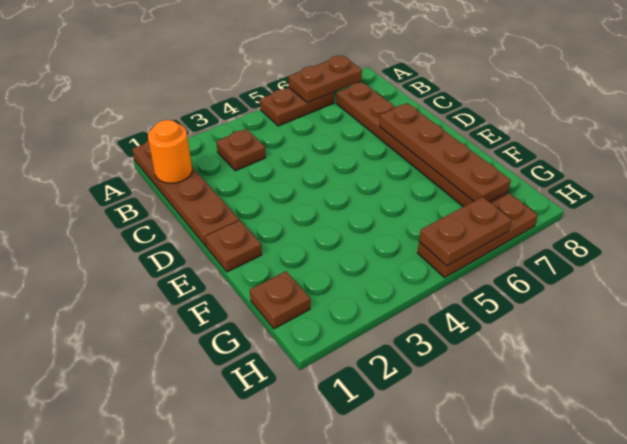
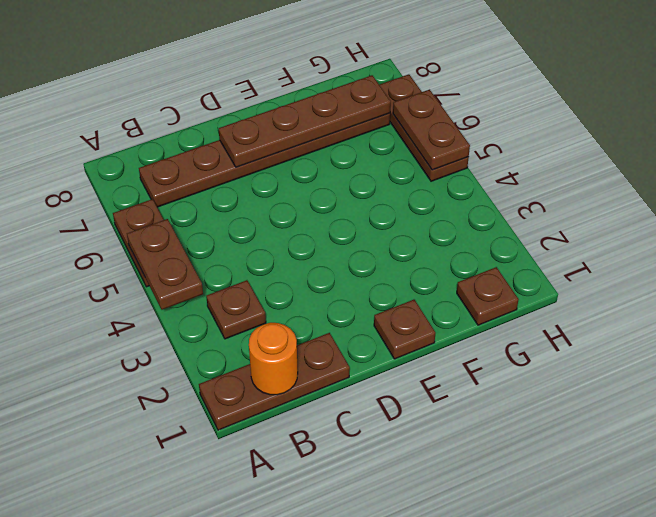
brown 1x4 plate [132,141,239,246] -> brown 1x3 plate [199,333,350,430]
brown 1x2 plate [288,55,362,103] -> brown 1x2 plate moved to [127,219,203,310]

